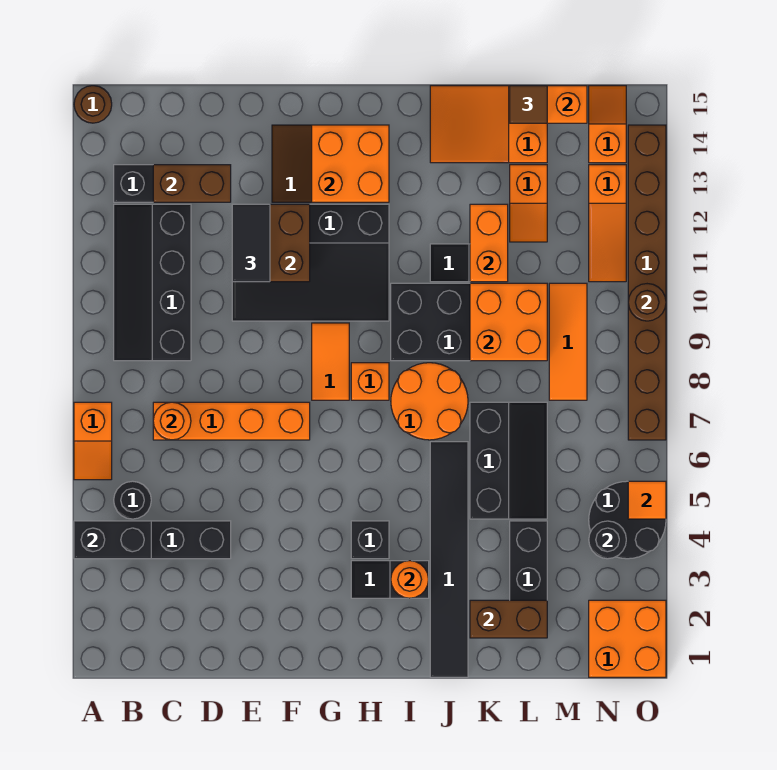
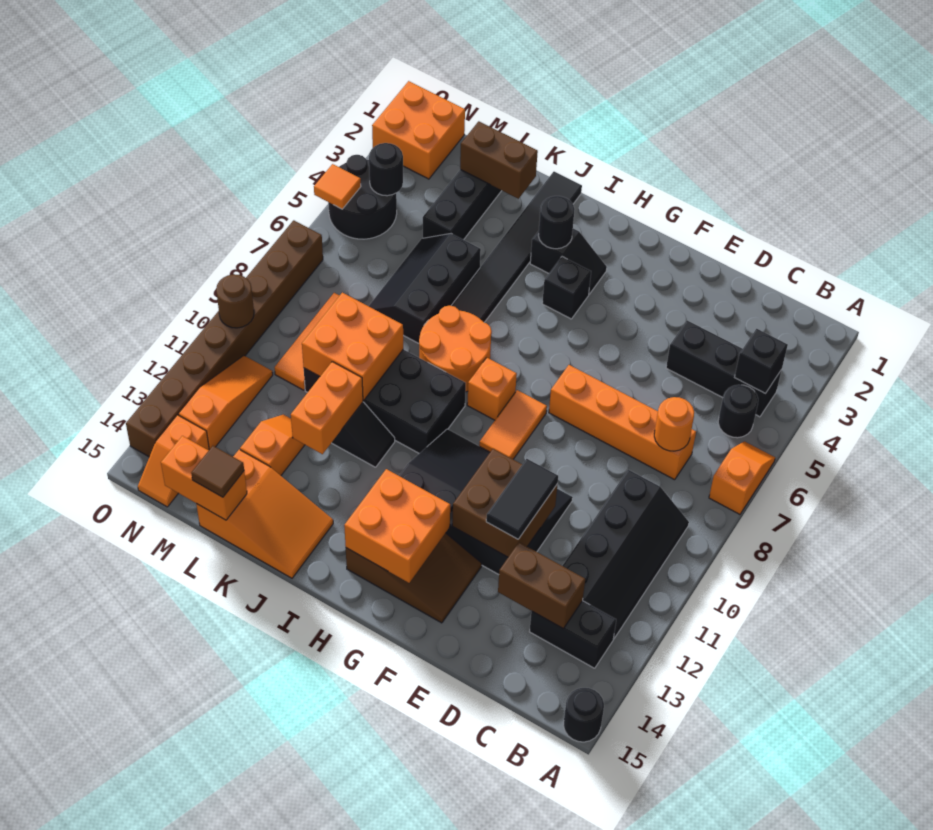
black 1x2 brick [74,521,151,559] -> black 1x1 brick [735,329,788,394]
brown 1x1 round brick [74,86,112,123] -> black 1x1 round brick [563,688,604,742]
orange 1x1 round brick [391,561,428,598] -> black 1x1 round brick [538,196,575,249]

